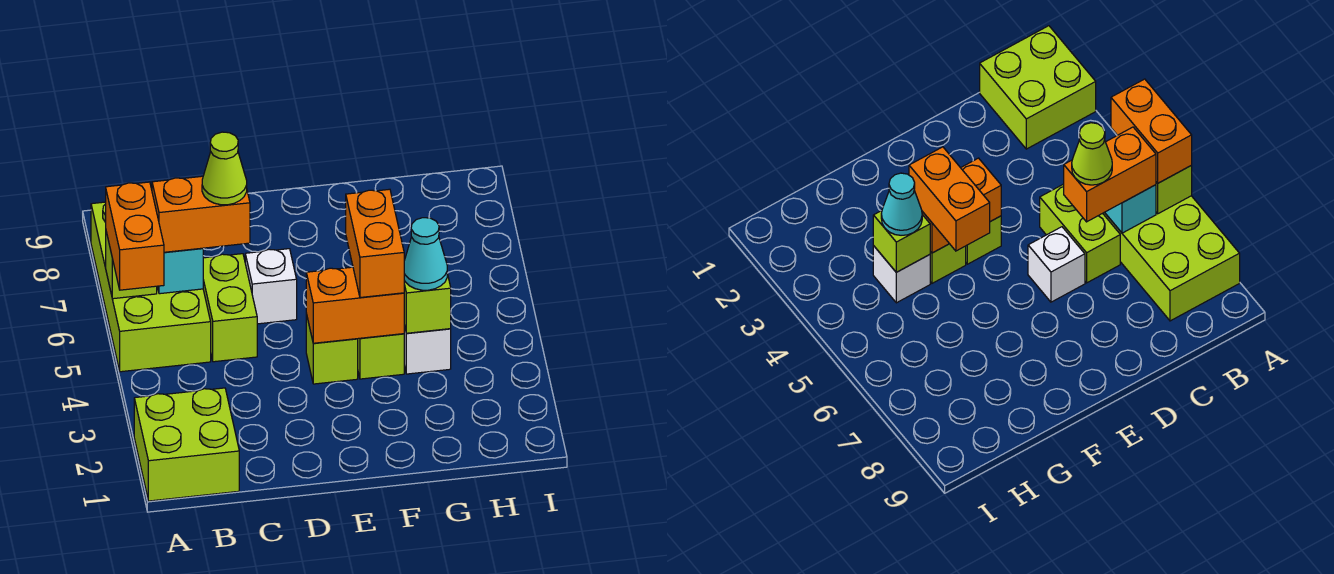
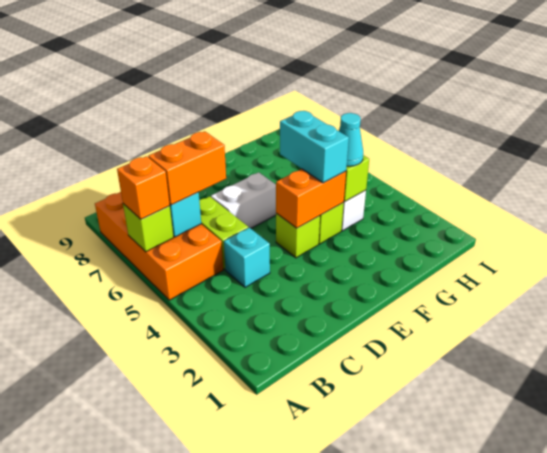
lime 2x2 brick [134,388,239,501] -> none
lime 2x4 brick [91,202,211,372] -> orange 2x4 brick [95,192,223,300]
orange 1x2 brick [106,182,164,290] -> orange 1x1 brick [117,156,170,219]
none -> cyan 1x1 brick [224,228,270,287]
lime 1x1 cone [202,132,247,205] -> none
white 1x1 brick [245,249,297,324] -> white 1x2 brick [211,172,276,228]
orange 1x2 brick [346,189,404,298] -> cyan 1x2 brick [280,111,349,183]

